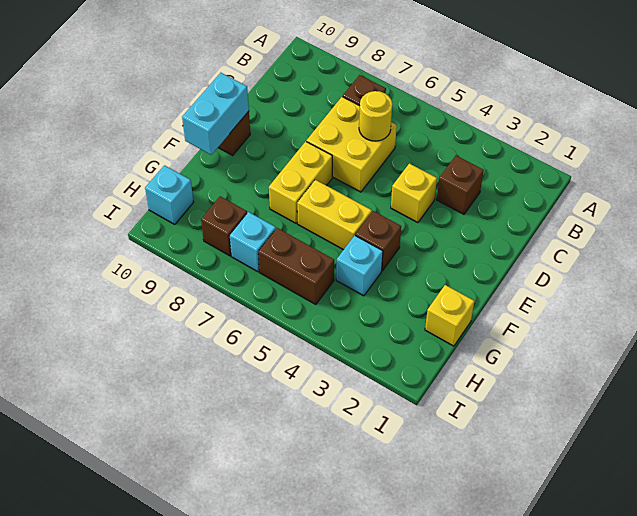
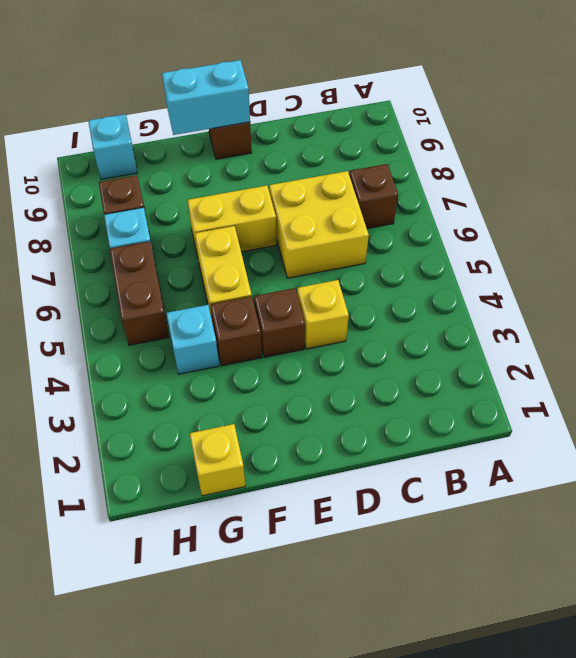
brown 1x1 brick [437,156,484,214] -> brown 1x1 brick moved to [254,288,305,357]
yellow 1x1 round brick [359,91,392,141] -> none

